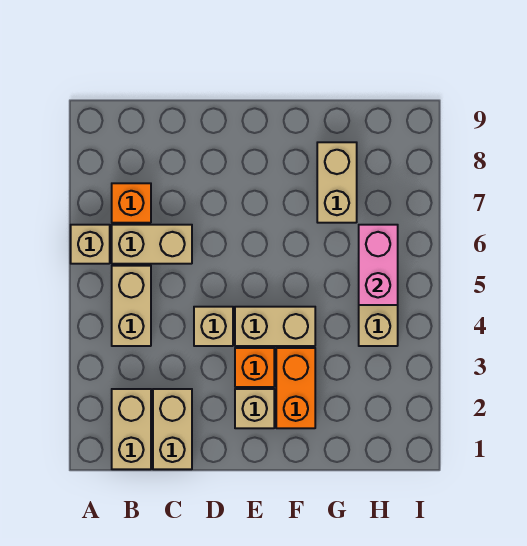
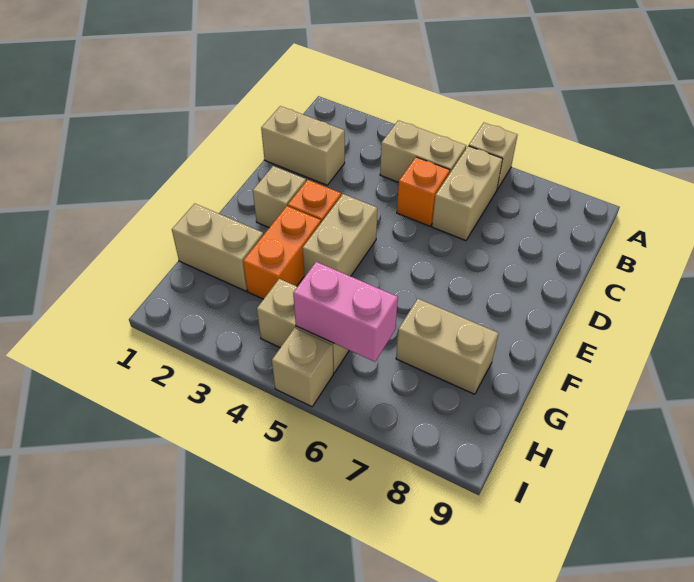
tan 1x2 brick [112,389,151,469] -> tan 1x2 brick moved to [172,203,263,291]
orange 1x1 brick [112,183,151,223] -> orange 1x1 brick moved to [397,157,450,226]
tan 1x1 brick [194,307,233,346] -> tan 1x1 brick moved to [272,328,333,407]
orange 1x2 brick [276,348,315,428] -> orange 1x2 brick turned to [243,206,321,299]

